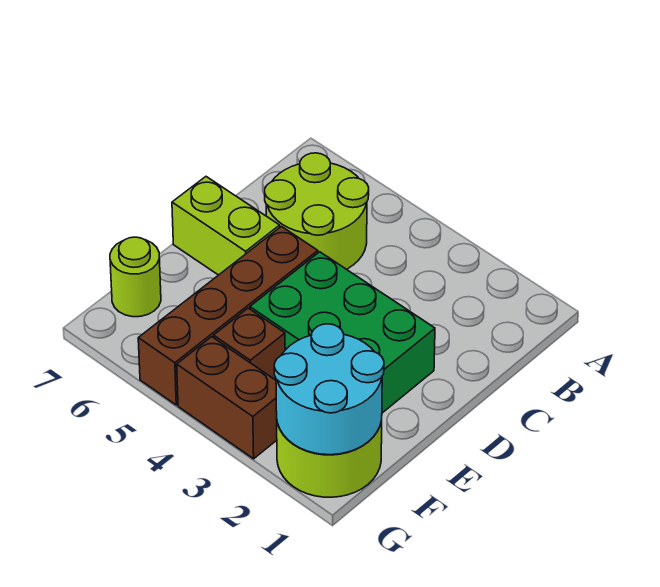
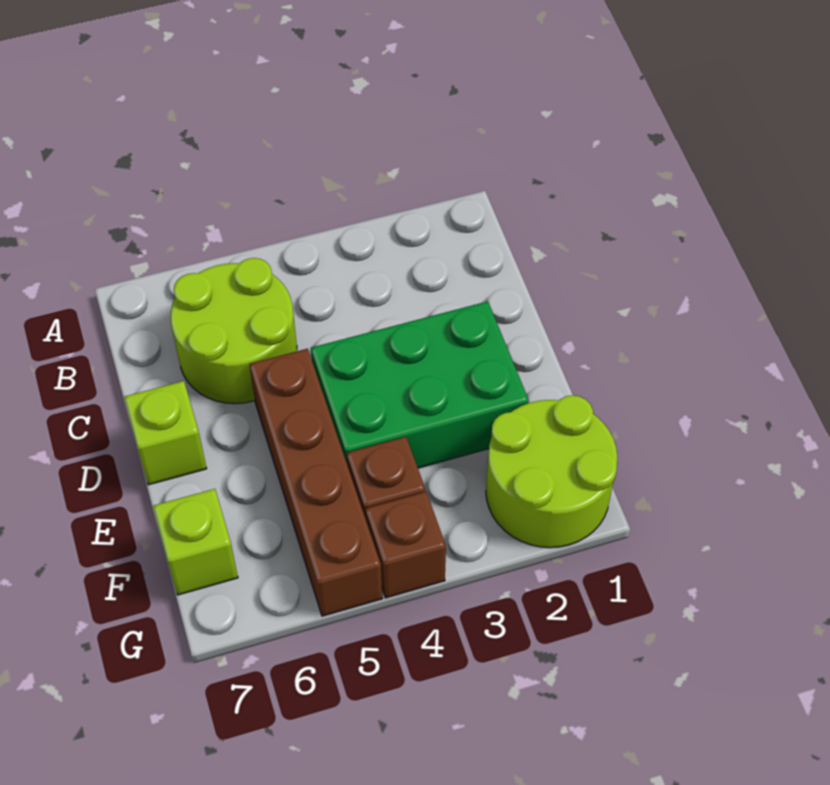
lime 1x2 brick [172,177,280,275] -> lime 1x1 brick [124,381,207,485]
cyan 2x2 round brick [274,324,384,455] -> none
lime 1x1 round brick [110,237,161,317] -> lime 1x1 brick [153,489,238,595]
brown 1x2 brick [177,337,277,459] -> brown 1x1 brick [365,492,446,598]

